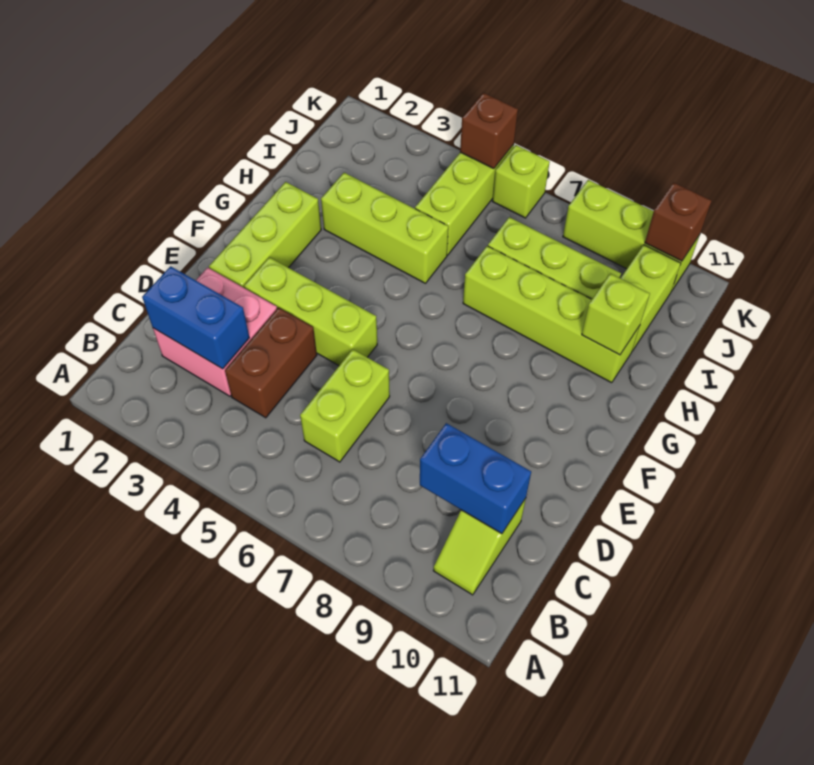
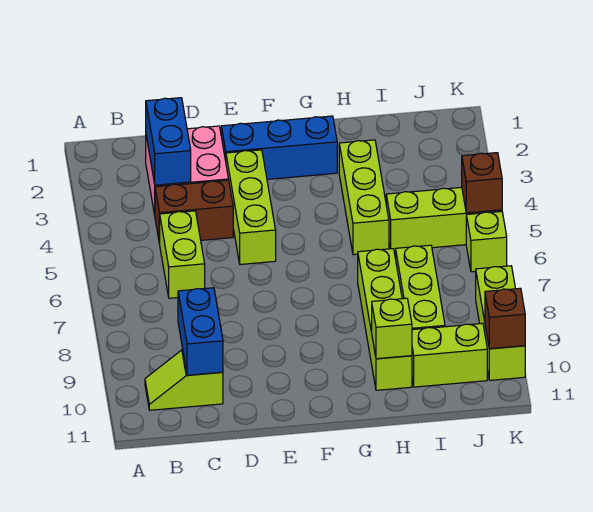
lime 1x2 brick [300,349,390,462] -> lime 1x2 brick turned to [160,211,205,298]
lime 1x3 brick [209,182,321,288] -> blue 1x3 brick [221,116,337,179]

